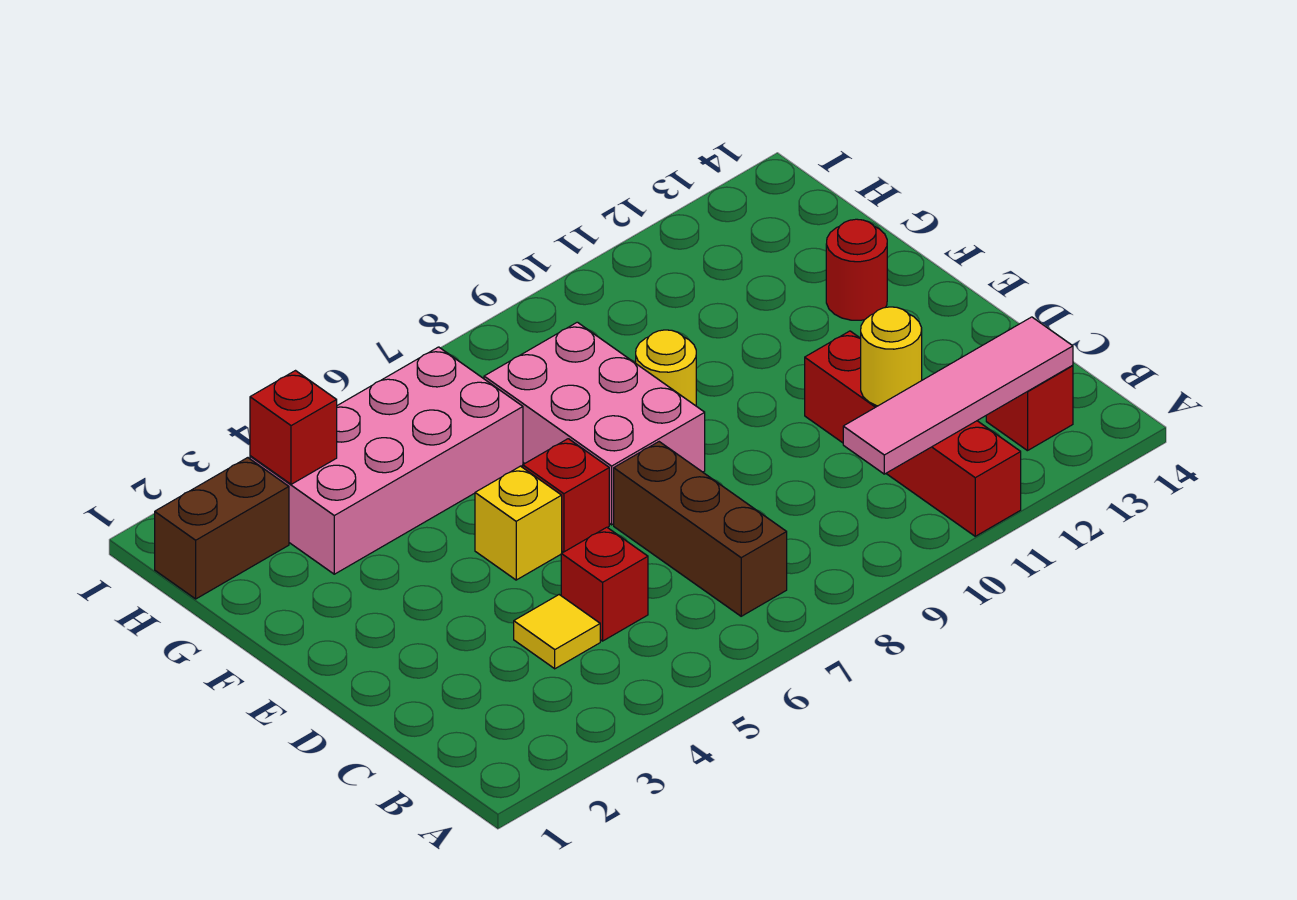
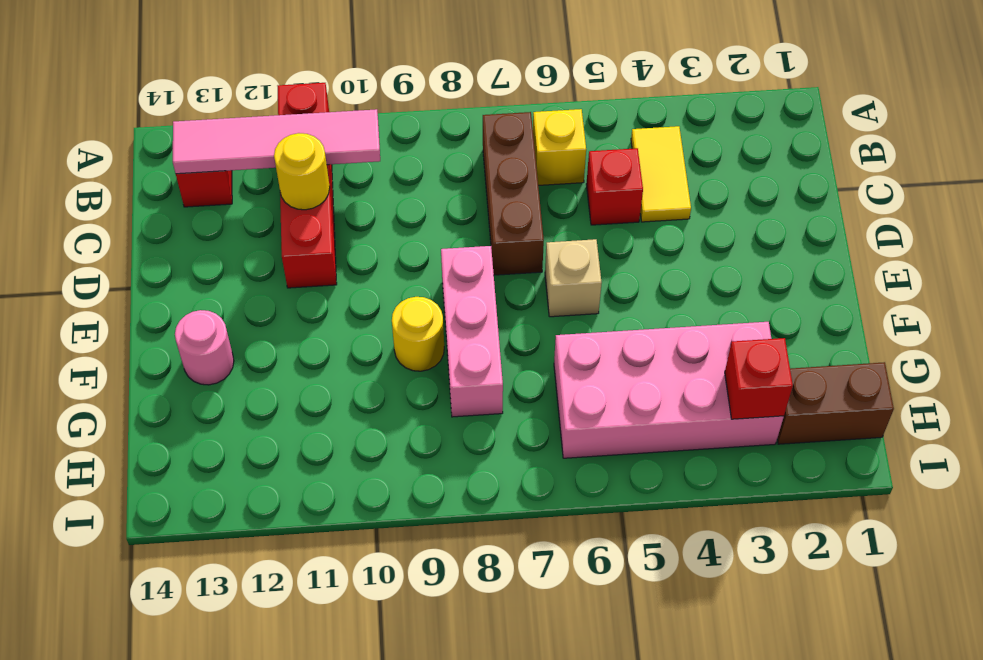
yellow 1x1 tile [514,595,600,669] -> yellow 1x2 tile [631,126,691,222]
yellow 1x1 brick [475,466,562,580] -> yellow 1x1 brick moved to [533,109,586,185]
red 1x1 brick [523,439,609,552] -> tan 1x1 brick [545,239,602,317]
pink 2x3 brick [484,322,705,525] -> pink 1x3 brick [441,246,503,417]
red 1x1 round brick [826,219,887,320] -> pink 1x1 round brick [175,310,234,385]

